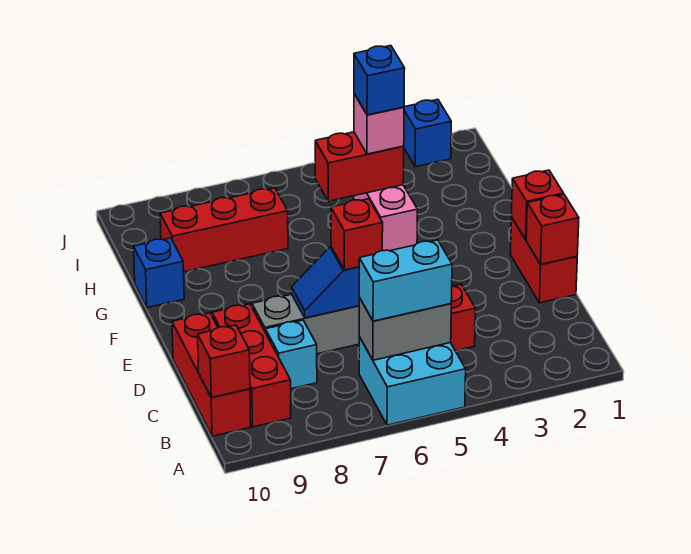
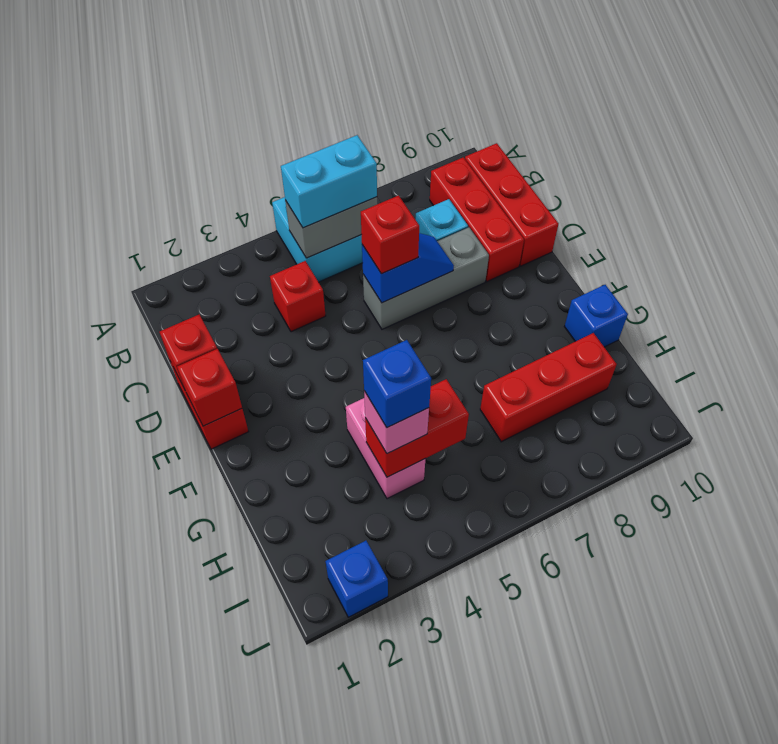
red 1x1 brick [198,325,250,398] -> none

